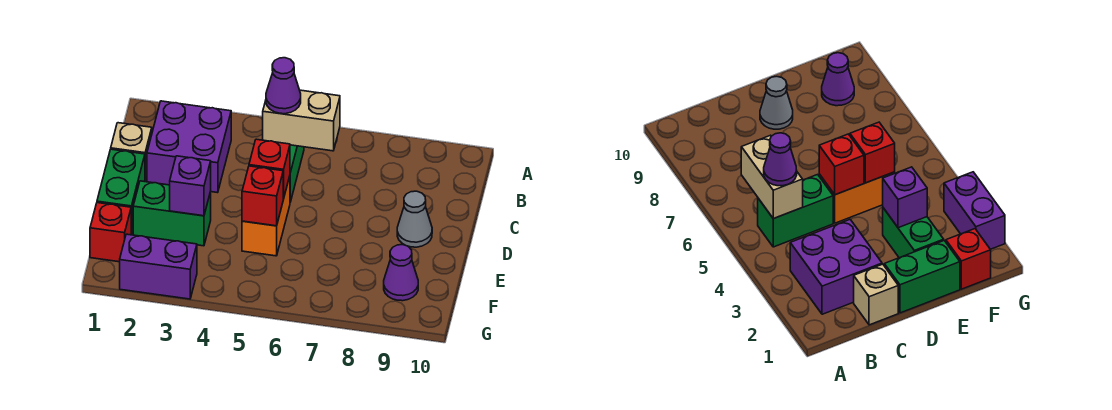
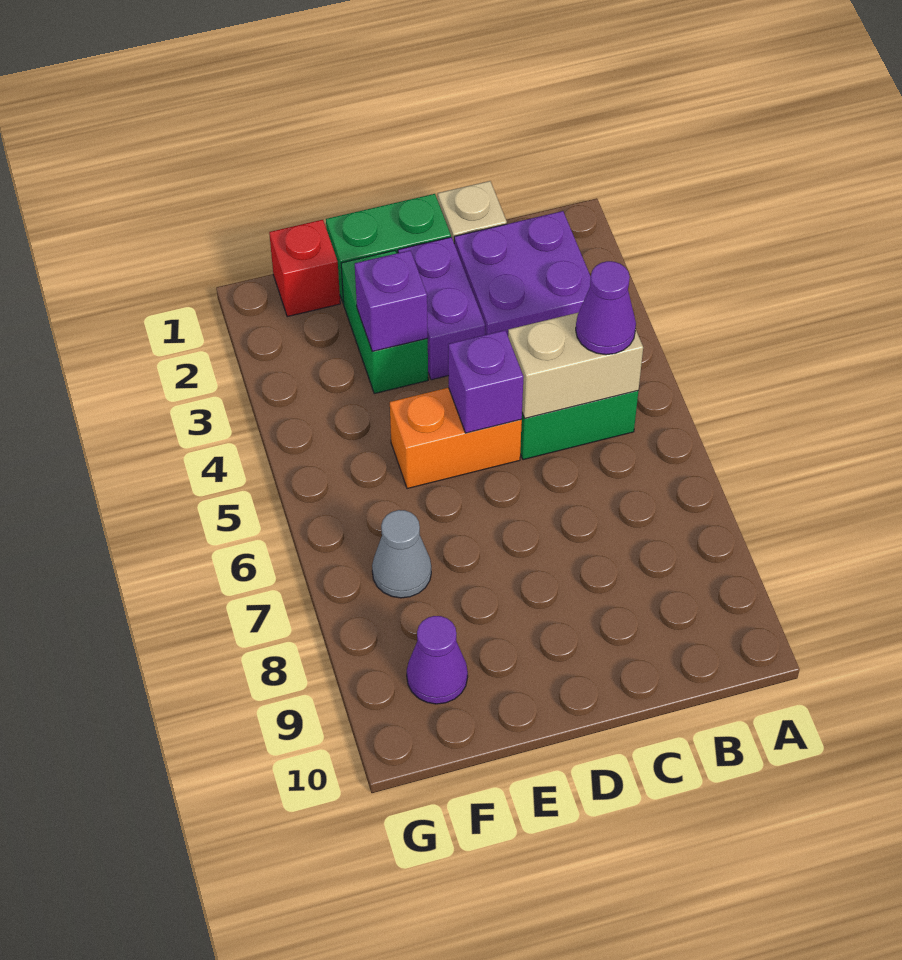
tan 1x2 brick [263,90,340,151] -> tan 1x2 brick turned to [508,313,643,418]
red 1x1 brick [249,139,290,199] -> purple 1x1 brick [448,330,523,433]
grey 1x1 cone [397,191,432,247] -> grey 1x1 cone moved to [372,510,431,598]
red 1x1 brick [242,166,283,226] -> none
purple 1x2 brick [120,234,197,299] -> purple 1x2 brick moved to [398,237,485,380]

